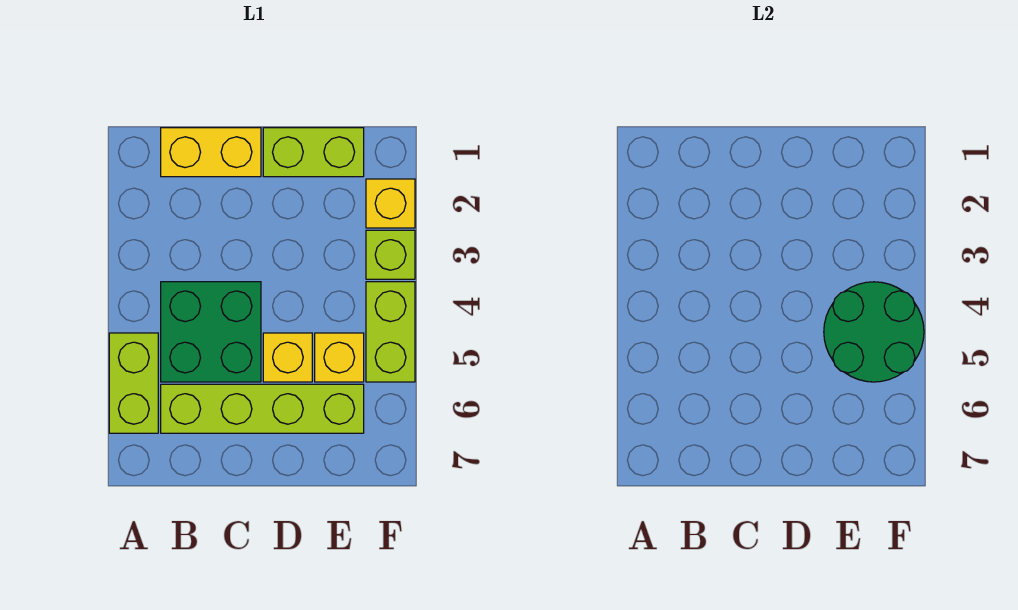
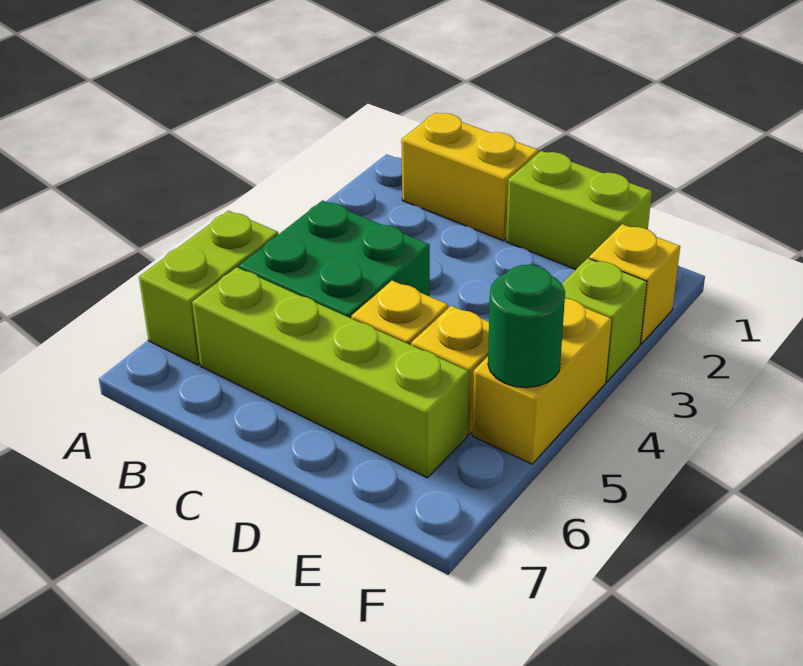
green 2x2 round brick [824,282,924,382] -> green 1x1 round brick [488,265,565,388]
lime 1x2 brick [366,282,415,382] -> yellow 1x2 brick [472,298,611,464]

